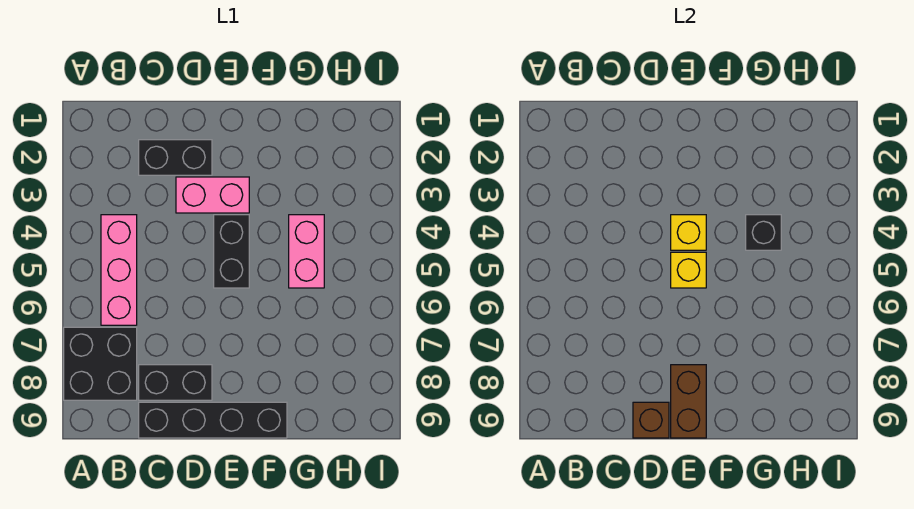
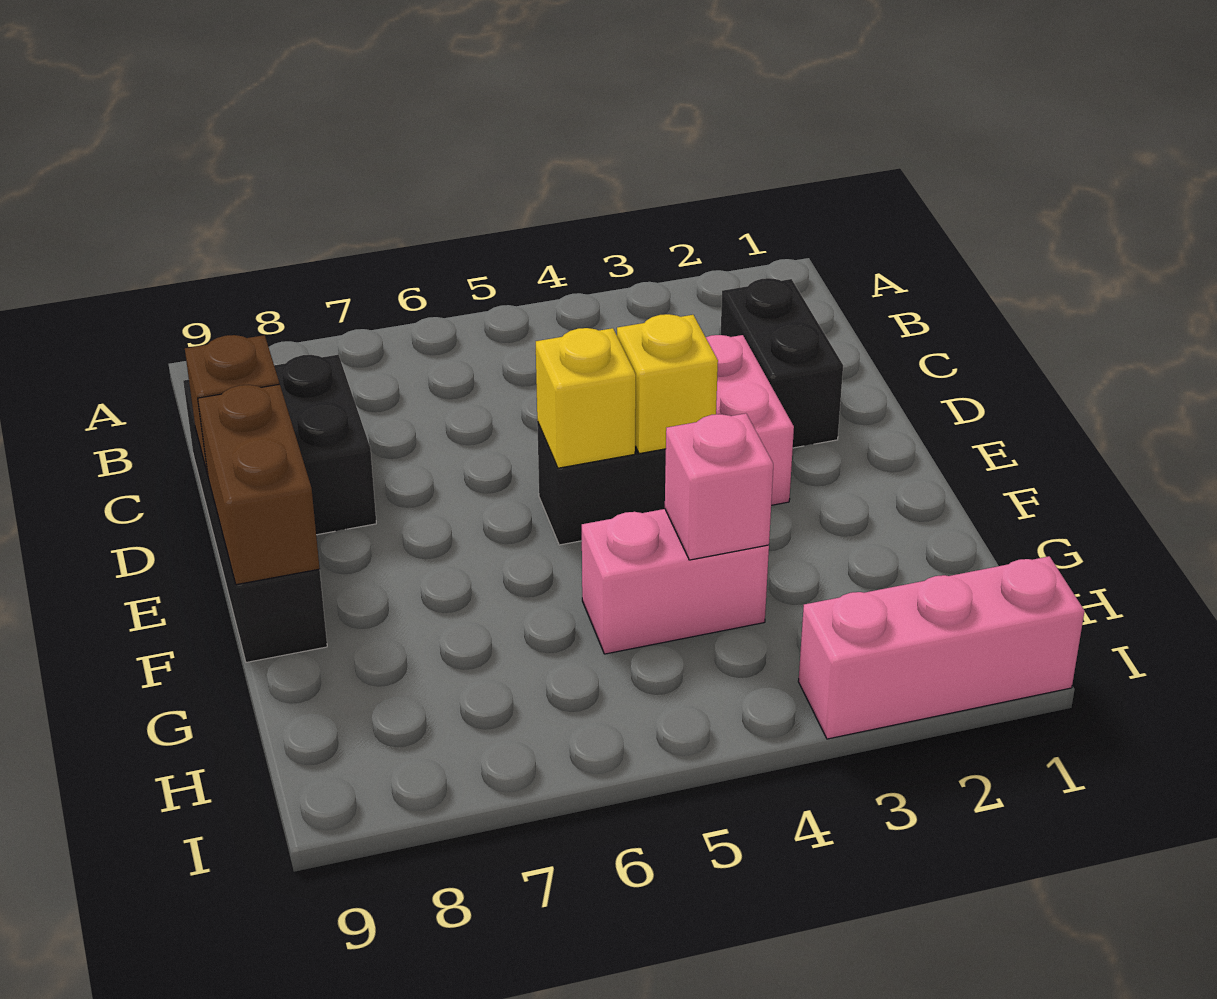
black 2x2 brick [64,327,137,400] -> none
pink 1x3 brick [101,215,137,325] -> pink 1x3 brick moved to [798,556,1085,739]
brown 1x2 brick [671,365,706,438] -> brown 1x2 brick turned to [198,384,320,585]
black 1x1 brick [746,215,781,250] -> pink 1x1 brick [665,413,773,560]

